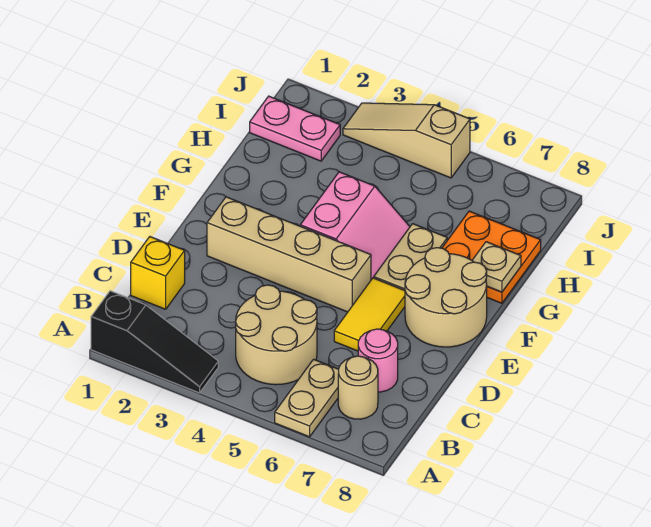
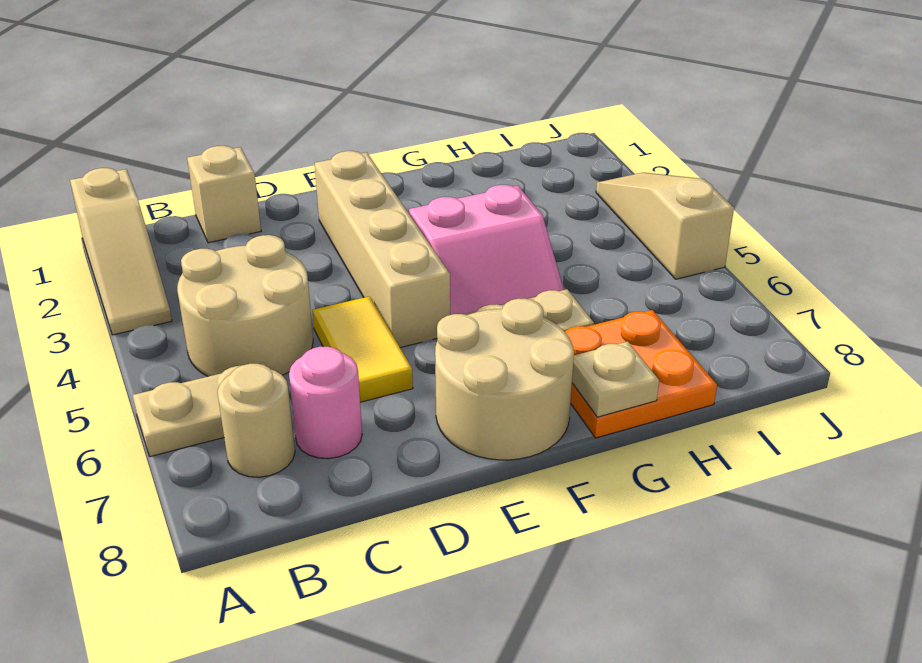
black 1x3 slope [91,291,218,393] -> tan 1x3 slope [70,168,172,335]
yellow 1x1 brick [131,237,185,309] -> tan 1x1 brick [187,146,261,243]
yellow 1x2 tile [334,278,405,351] -> yellow 1x2 tile turned to [312,296,413,402]
pink 1x2 plate [250,96,340,161] -> none

